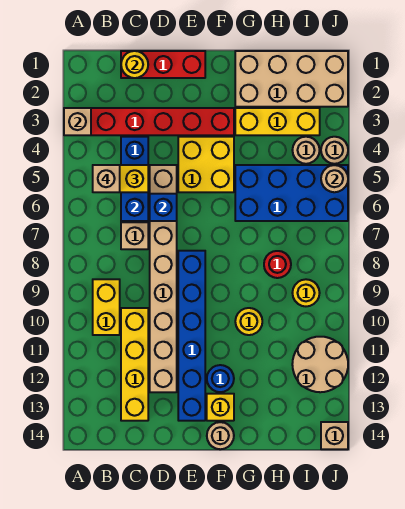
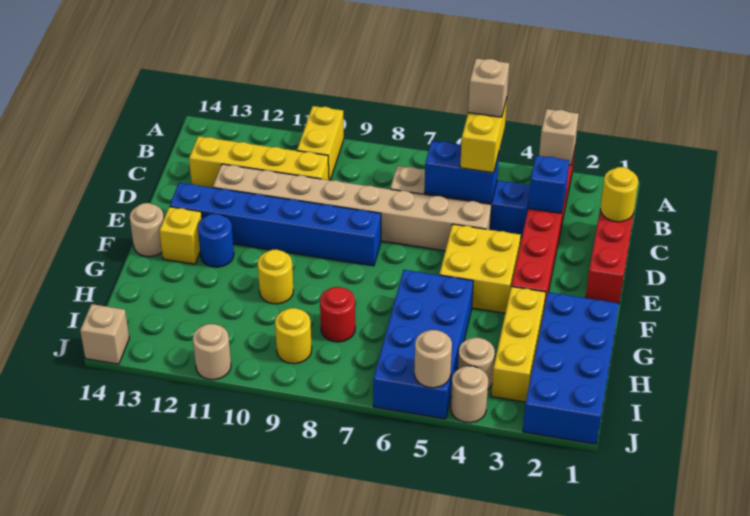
yellow 1x2 brick [93,279,120,335] -> yellow 1x2 brick turned to [297,106,344,180]
blue 1x1 brick [150,194,177,221] -> blue 1x1 brick moved to [528,156,569,213]
tan 2x4 brick [235,51,348,107] -> blue 2x4 brick [523,292,619,444]
tan 2x2 round brick [292,337,348,392] -> tan 1x1 round brick [193,324,231,380]

